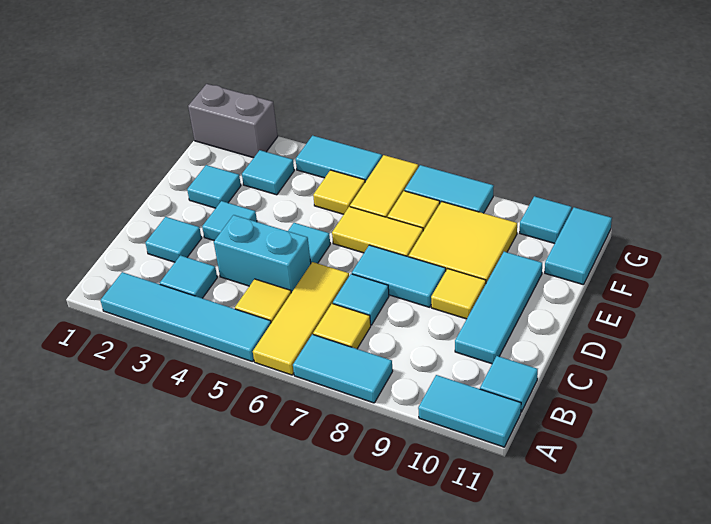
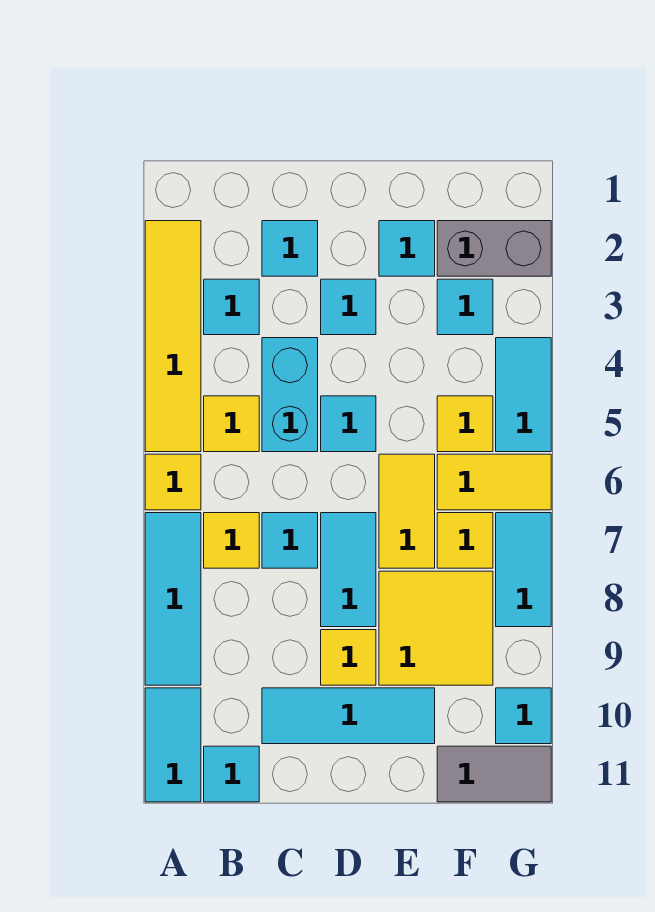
cyan 1x4 tile [100,272,271,362] -> yellow 1x4 tile [145,221,201,452]
yellow 1x3 tile [253,262,349,375] -> yellow 1x1 tile [145,454,201,510]
cyan 1x2 tile [293,334,393,403] -> cyan 1x3 tile [145,513,201,685]
cyan 1x2 tile [545,207,612,285] -> grey 1x2 tile [437,746,551,802]
grey 1x2 brick [188,84,278,158] -> grey 1x2 brick turned to [437,221,551,276]

